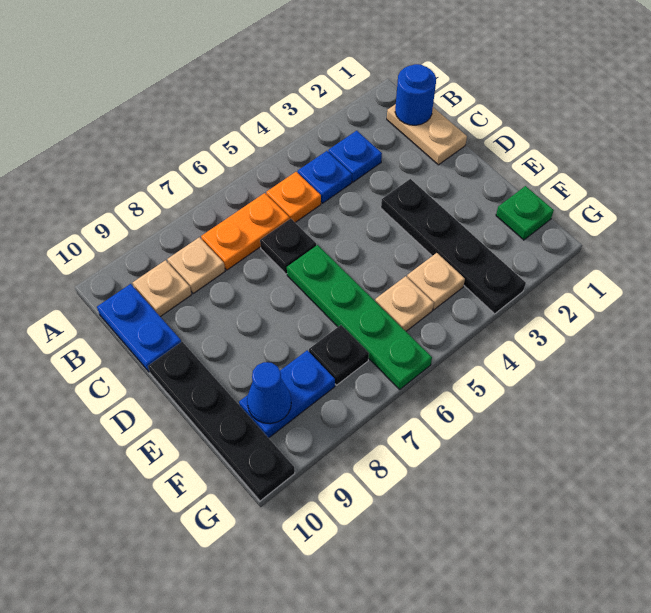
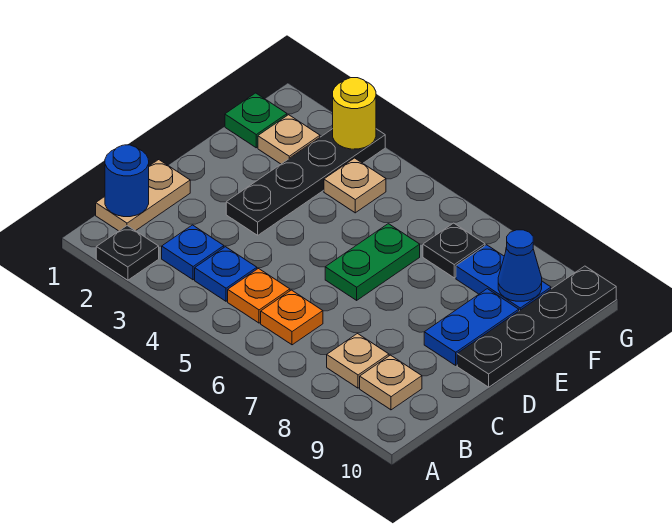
orange 1x2 plate [201,193,290,270] -> orange 1x1 plate [261,290,323,345]
blue 1x2 plate [97,284,181,372] -> blue 1x2 plate moved to [424,289,519,365]
black 1x1 plate [260,219,316,274] -> black 1x1 plate moved to [96,226,159,280]
green 1x4 plate [287,245,432,389] -> green 1x2 plate [325,224,420,300]
tan 1x1 plate [375,276,434,331] -> tan 1x1 plate moved to [258,115,320,164]
none -> yellow 1x1 round brick [333,78,376,149]

